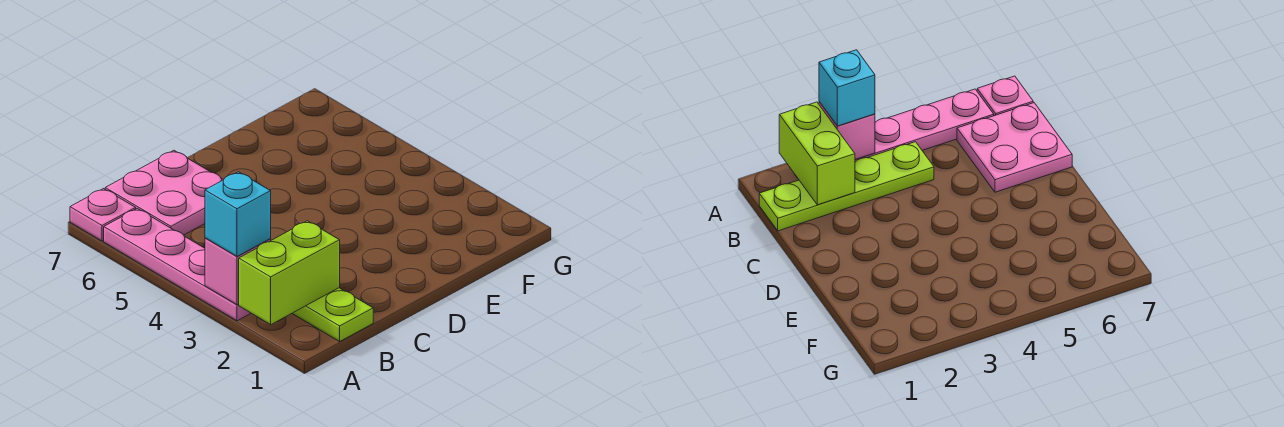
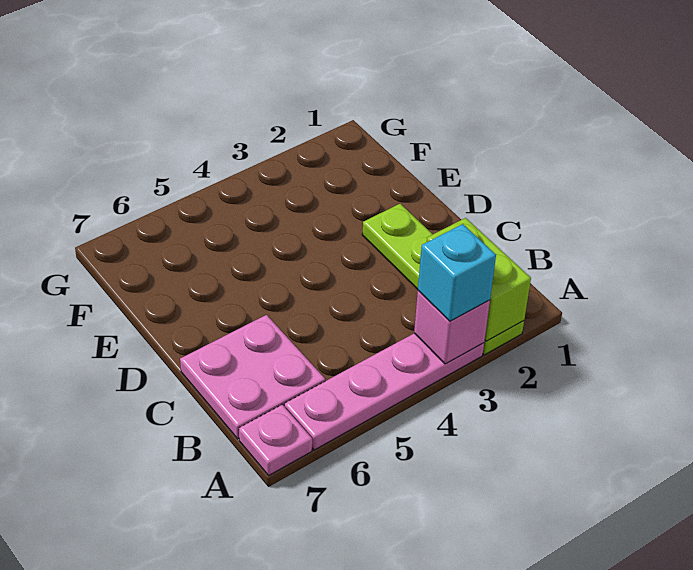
lime 1x4 plate [292,288,373,341] -> lime 1x4 plate turned to [362,204,524,355]

